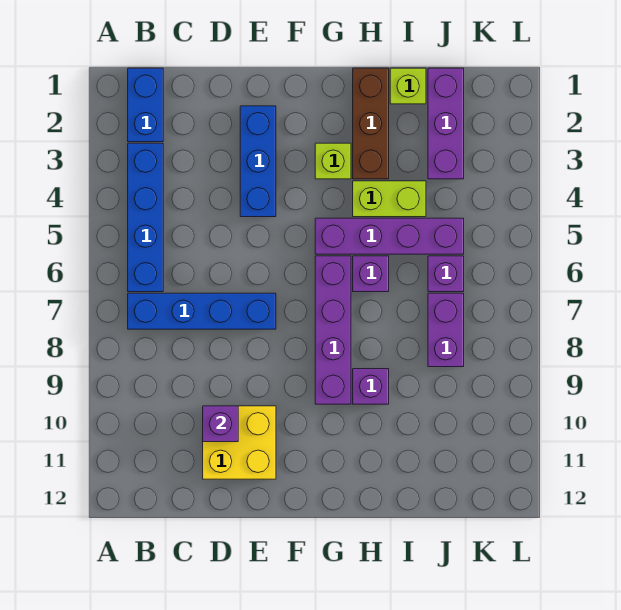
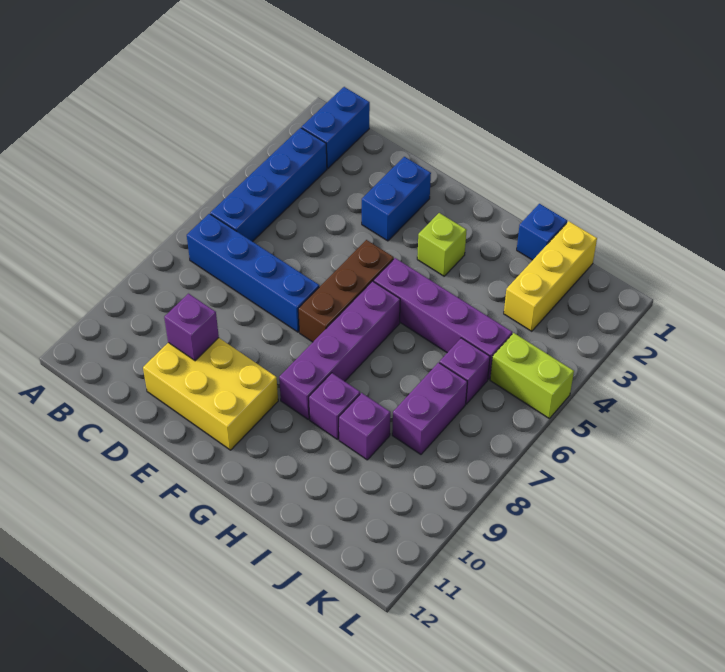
yellow 2x2 brick [203,406,276,479] -> yellow 2x3 brick [143,338,278,450]
blue 1x3 brick [240,106,276,217] -> blue 1x2 brick [362,157,431,241]
brown 1x3 brick [353,68,389,179] -> brown 1x3 brick moved to [298,240,394,342]
lime 1x2 brick [353,181,426,217] -> lime 1x2 brick moved to [490,333,574,418]
purple 1x1 brick [353,256,389,292] -> purple 1x1 brick moved to [339,393,390,460]
lime 1x1 brick [390,68,426,104] -> blue 1x1 brick [517,204,567,260]
purple 1x3 brick [428,68,464,179] -> yellow 1x3 brick [504,221,597,331]

